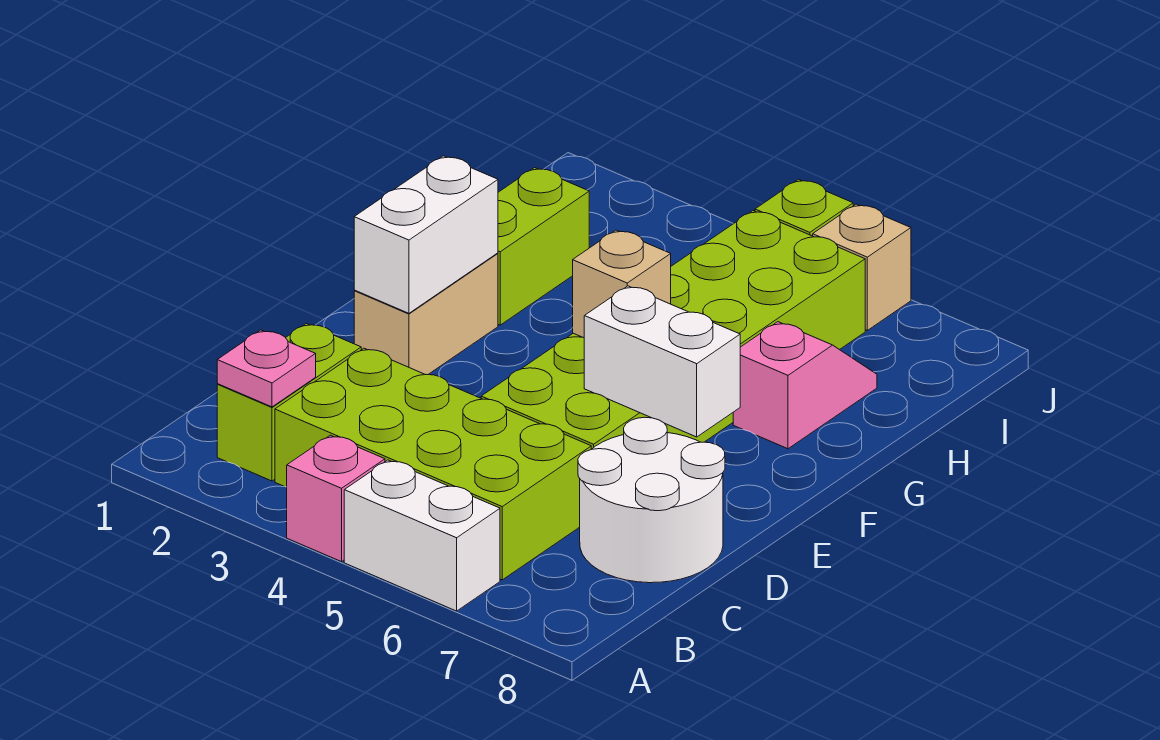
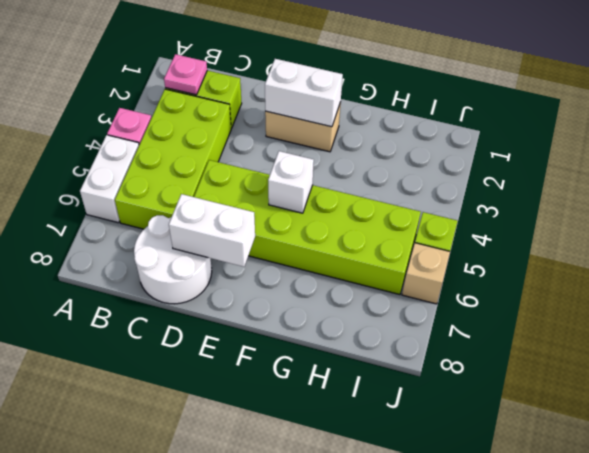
white 1x2 brick [584,286,740,437] -> white 1x2 brick turned to [169,194,255,267]
tan 1x1 brick [573,230,671,338] -> white 1x1 brick [268,151,314,213]
lime 1x2 brick [498,168,589,325] -> none
pink 1x2 slope [733,322,877,449] -> none

